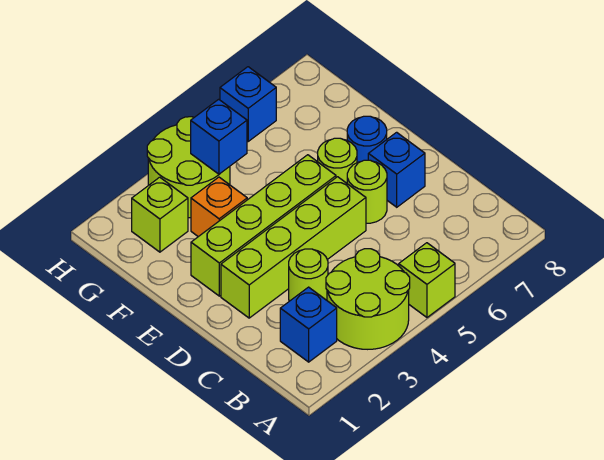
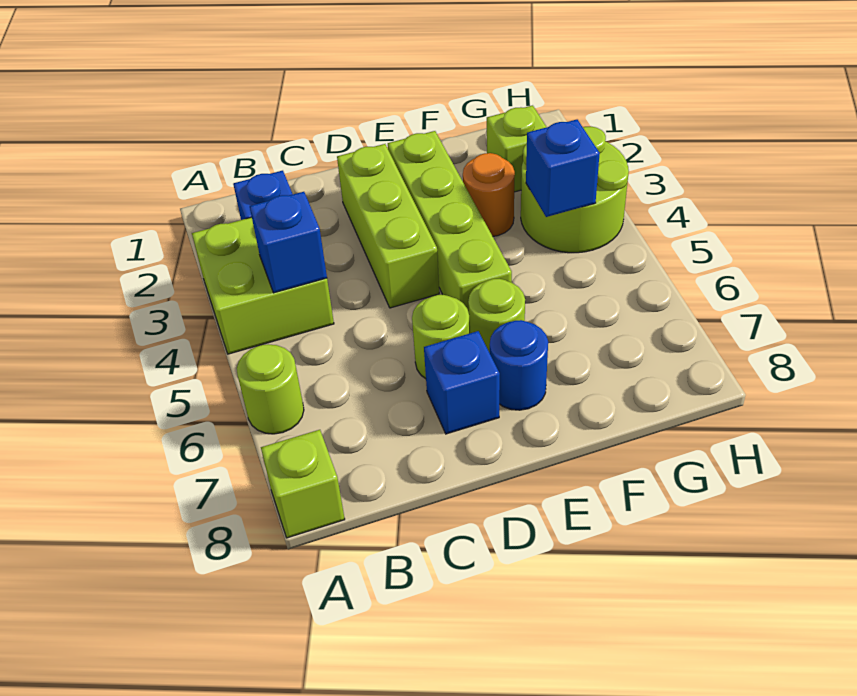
lime 2x2 round brick [326,249,410,349] -> lime 2x2 brick [192,217,334,354]
lime 1x1 brick [399,243,455,317] -> lime 1x1 brick moved to [261,430,345,538]
lime 1x1 round brick [289,249,328,301] -> lime 1x1 round brick moved to [237,344,304,434]
lime 1x4 brick [221,177,366,318] -> lime 1x3 brick [337,144,439,308]
orange 1x1 brick [191,177,247,237] -> orange 1x1 round brick [463,153,515,236]
blue 1x1 brick [220,67,276,141] -> blue 1x1 brick moved to [250,192,327,293]

